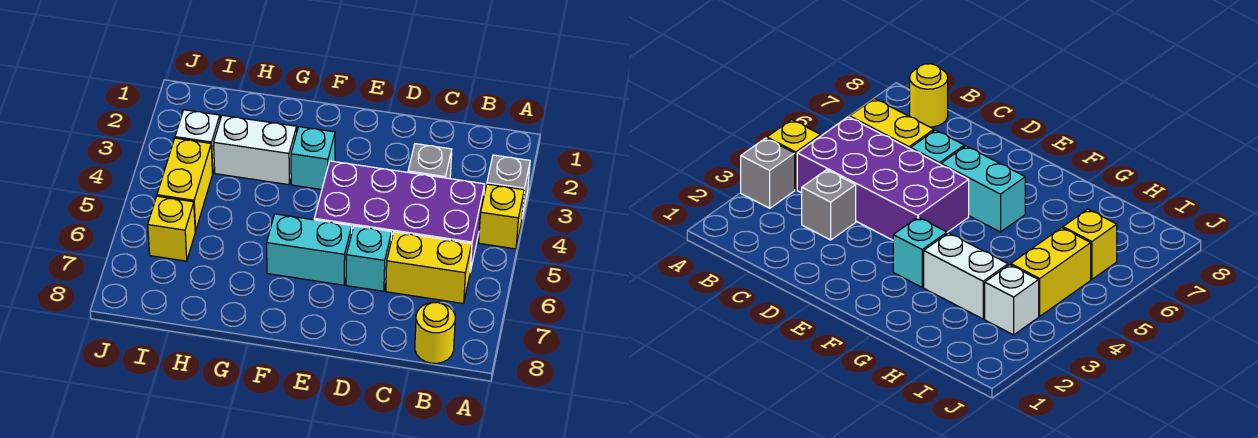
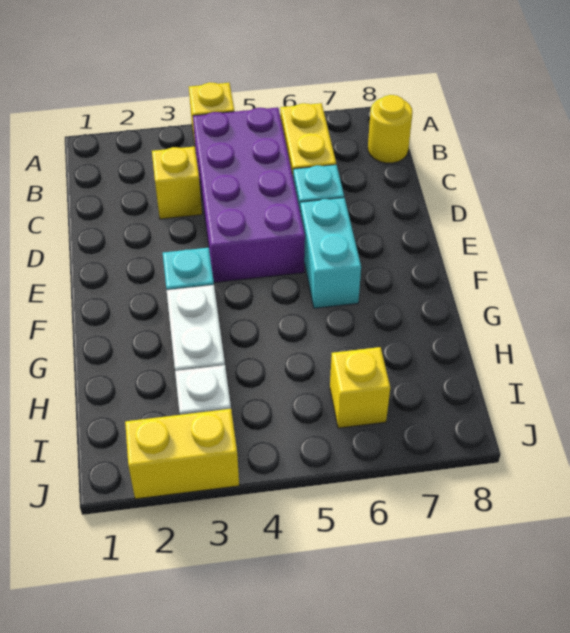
grey 1x1 brick [487,155,530,217] -> none
grey 1x1 brick [408,144,452,179] -> yellow 1x1 brick [152,147,202,219]
yellow 1x2 brick [157,138,212,231] -> yellow 1x2 brick moved to [125,409,239,499]

